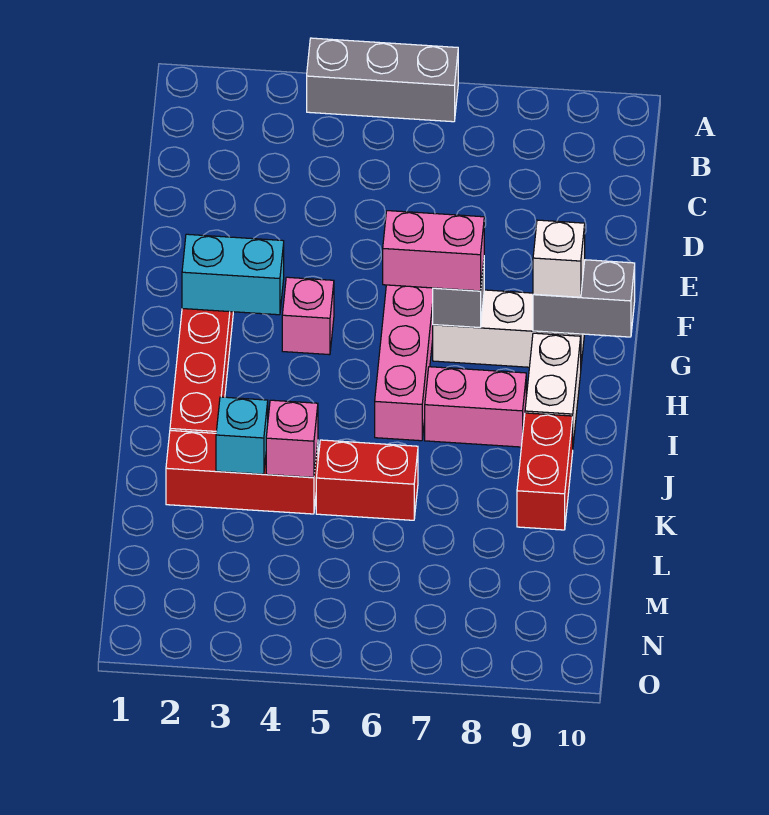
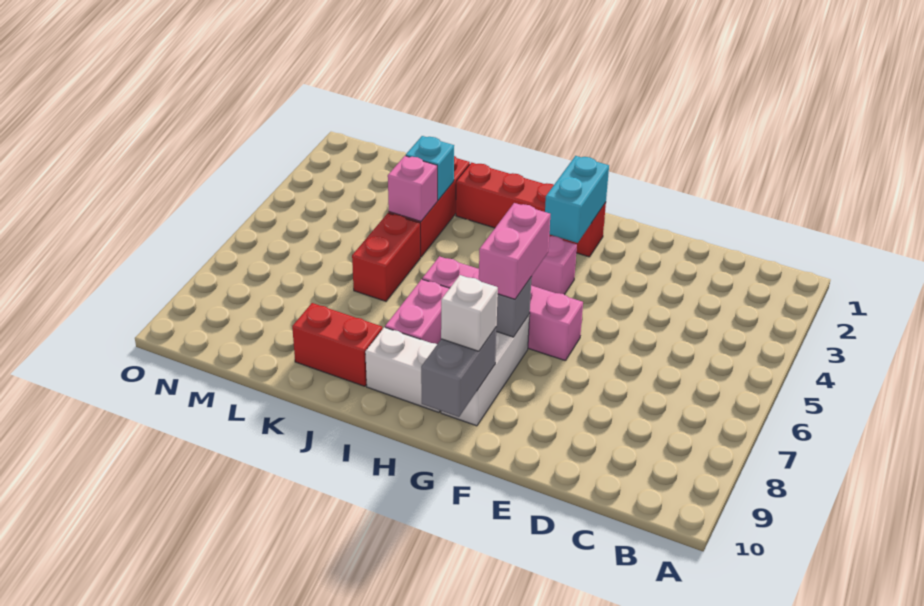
grey 1x3 brick [307,38,458,122] -> none

